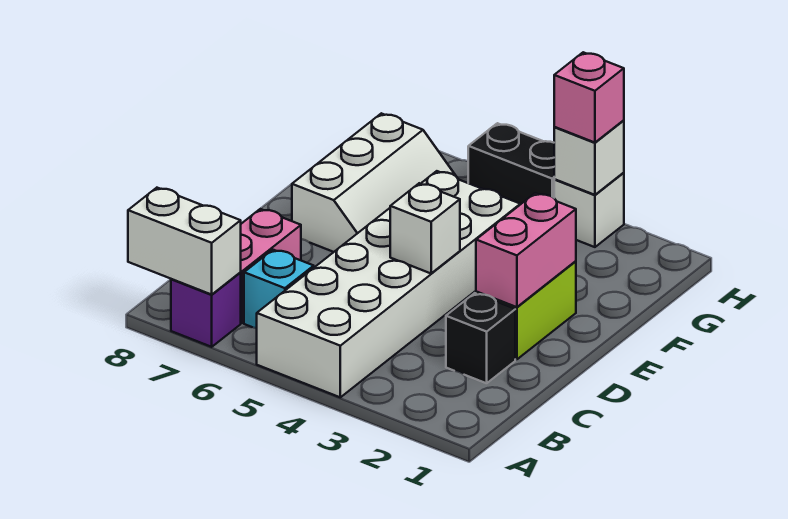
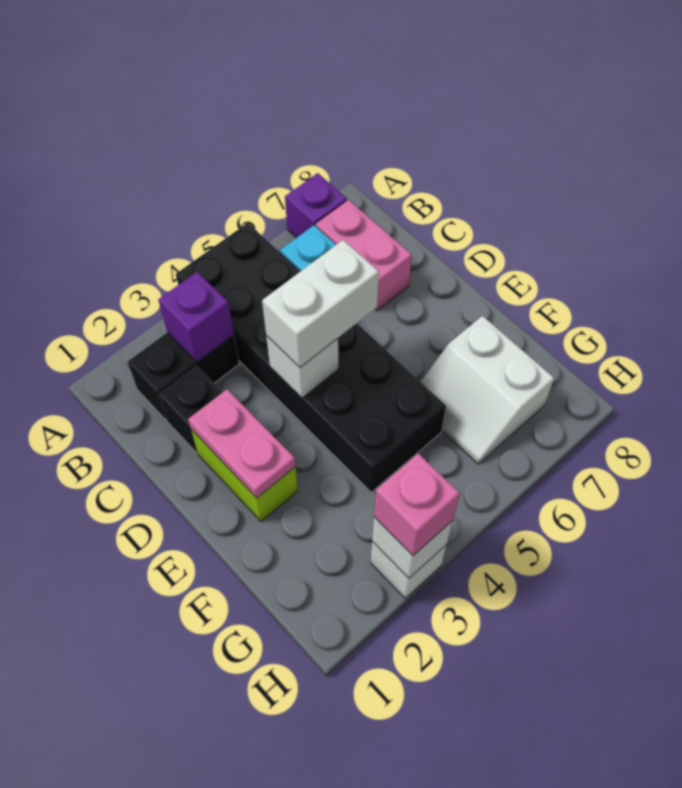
white 2x6 brick [257,171,520,397] -> black 2x6 brick [176,223,446,492]
white 1x2 brick [128,188,241,295] -> white 1x2 brick moved to [262,240,379,367]
none -> purple 1x1 brick [158,272,234,362]
pink 1x2 brick [476,193,576,307] -> pink 1x2 plate [188,389,295,498]
white 2x3 slope [292,113,456,252] -> white 2x2 slope [421,316,554,464]
black 1x2 brick [468,123,555,204] -> black 1x2 brick moved to [128,332,239,420]

